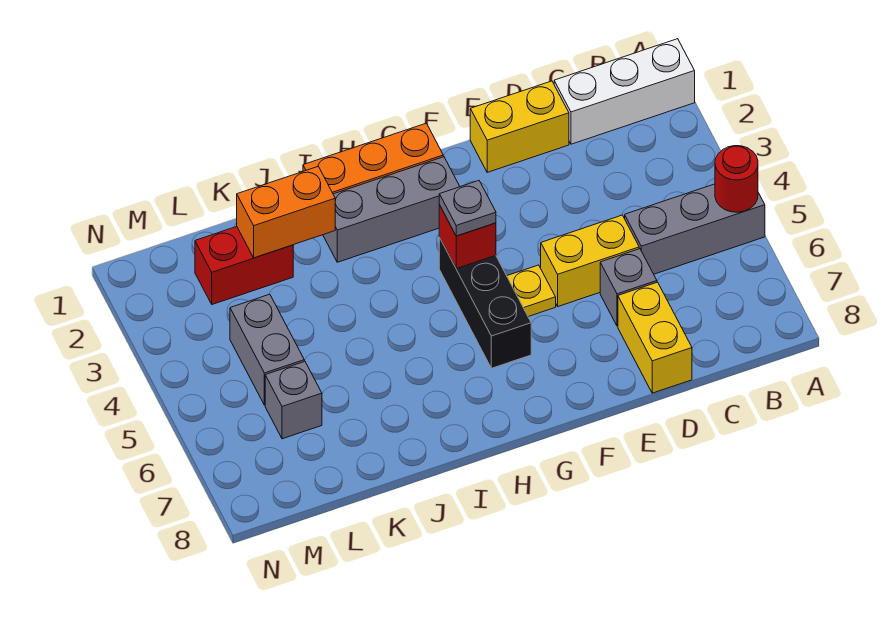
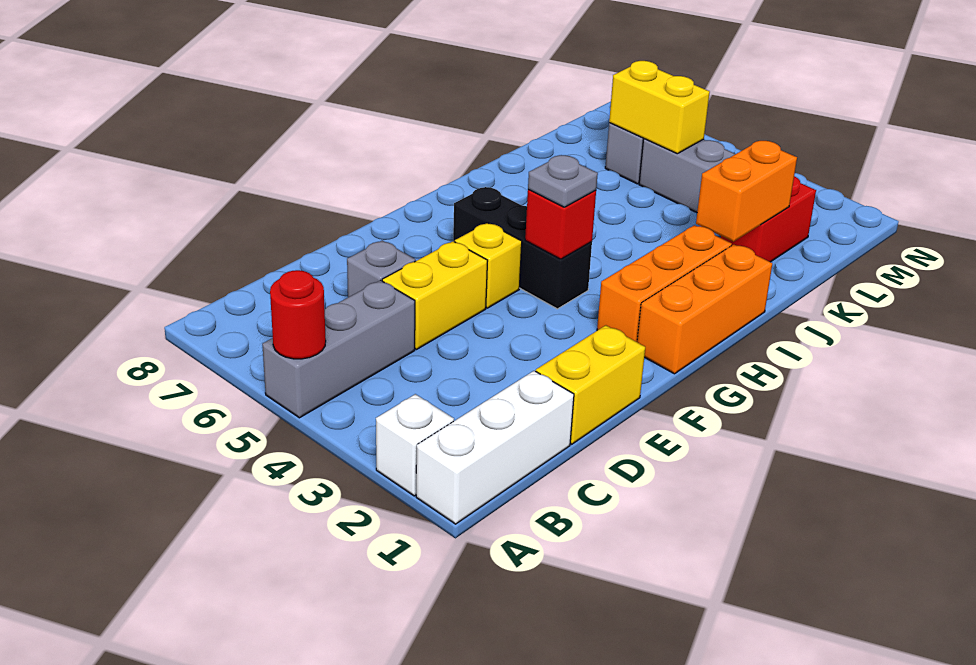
none -> white 1x1 brick [376,394,454,496]
yellow 1x2 brick [618,282,692,393] -> yellow 1x2 brick moved to [609,61,710,154]
yellow 1x1 plate [507,265,556,317] -> yellow 1x1 brick [455,223,522,308]
grey 1x3 brick [323,157,460,262] -> orange 1x3 brick [597,225,732,342]

